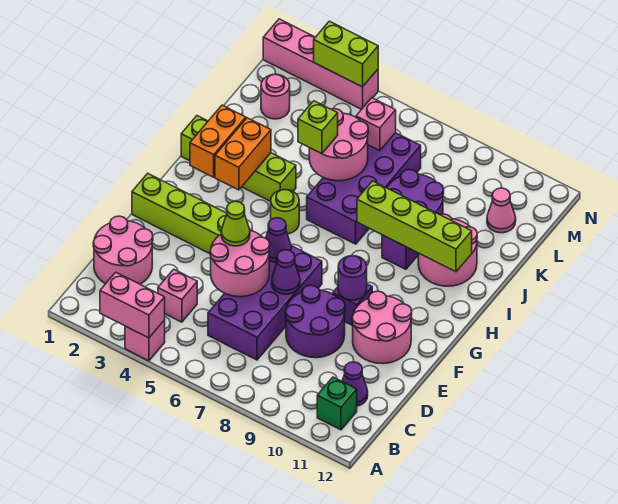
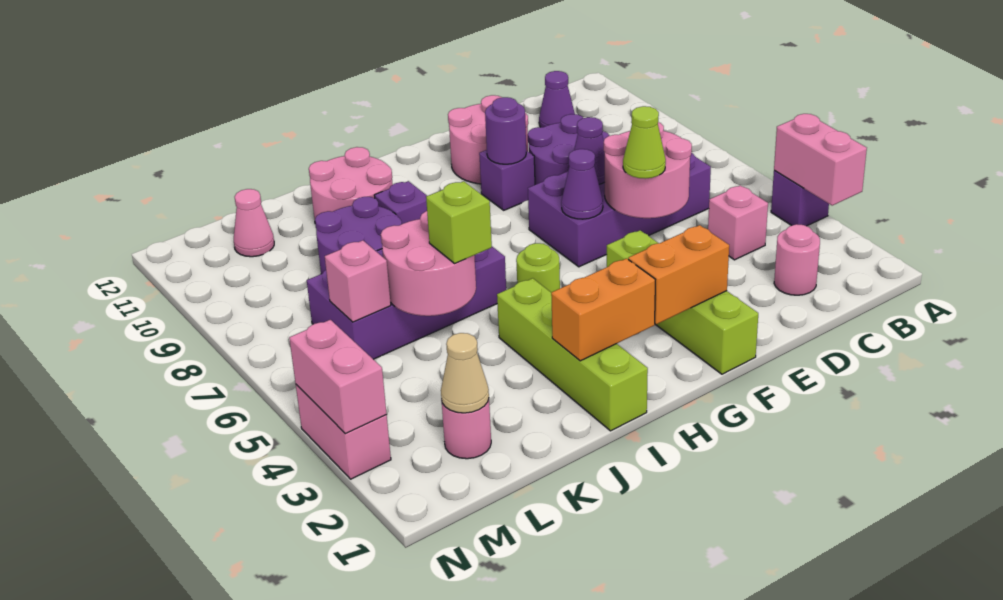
pink 1x1 brick [125,320,165,361] -> purple 1x1 brick [771,170,829,226]
green 1x1 brick [317,377,357,430] -> none
pink 2x2 round brick [93,216,153,284] -> pink 1x1 round brick [774,224,820,295]
orange 1x2 brick [215,118,271,190] -> orange 1x2 brick moved to [628,225,729,324]
lime 1x4 brick [357,181,472,272] -> none
none -> tan 1x1 cone [441,333,489,413]
pink 1x4 brick [263,19,378,109] -> pink 1x2 brick [296,385,391,479]
lime 1x2 brick [314,21,378,87] -> pink 1x2 brick [289,320,387,434]

